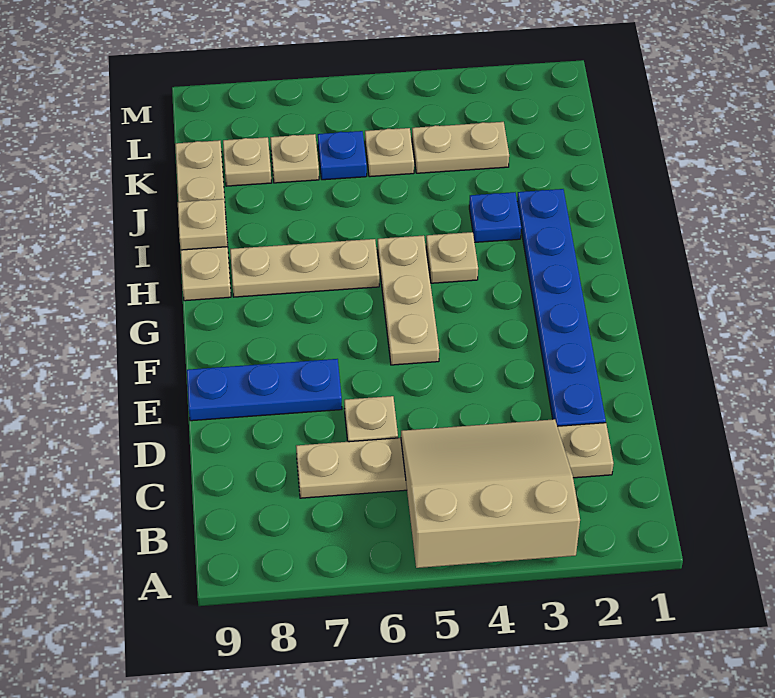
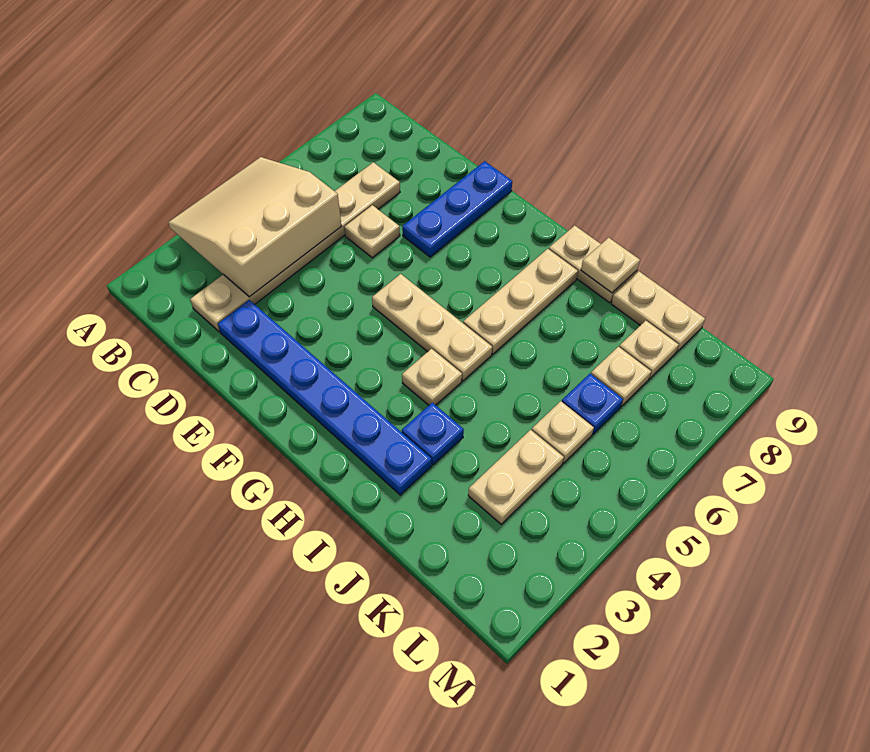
tan 3x3 slope [401,419,580,568] -> tan 3x3 slope turned to [168,157,341,297]

